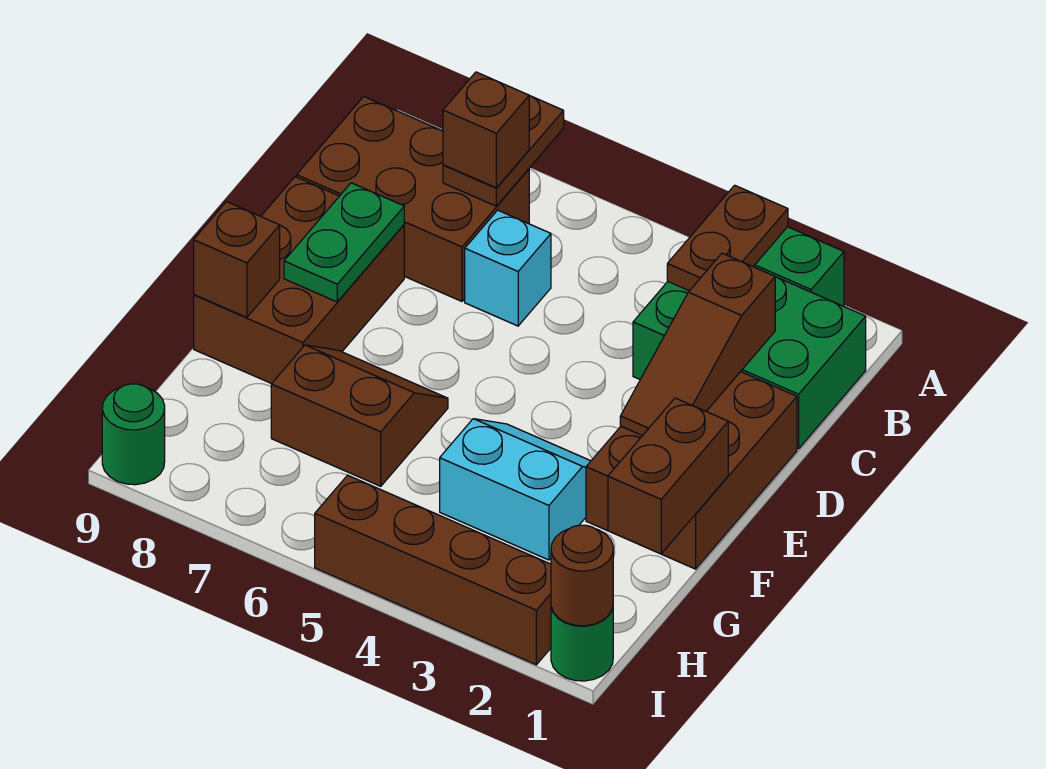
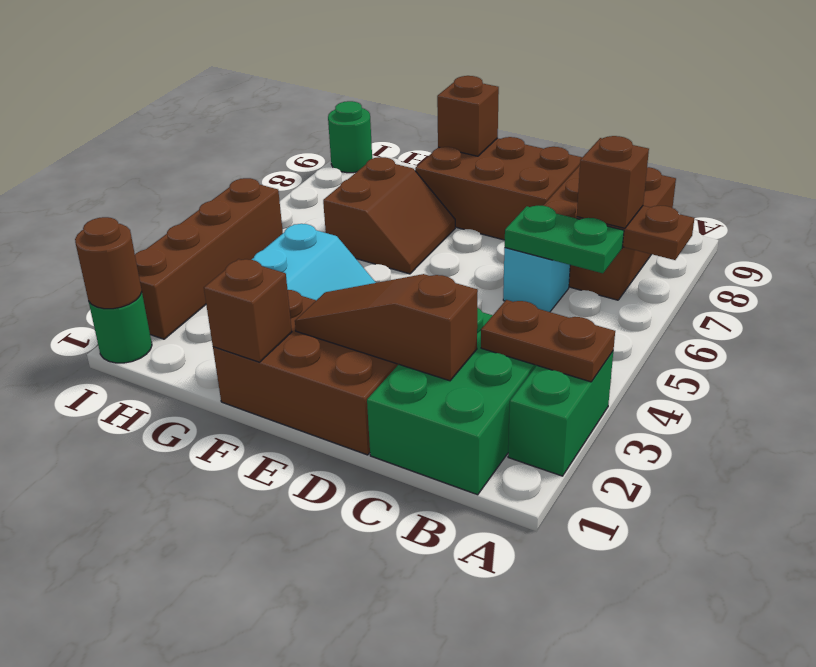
green 1x2 plate [284,183,404,302] -> green 1x2 plate moved to [505,206,624,273]
brown 1x2 brick [608,398,728,554] -> brown 1x1 brick [204,259,292,362]

